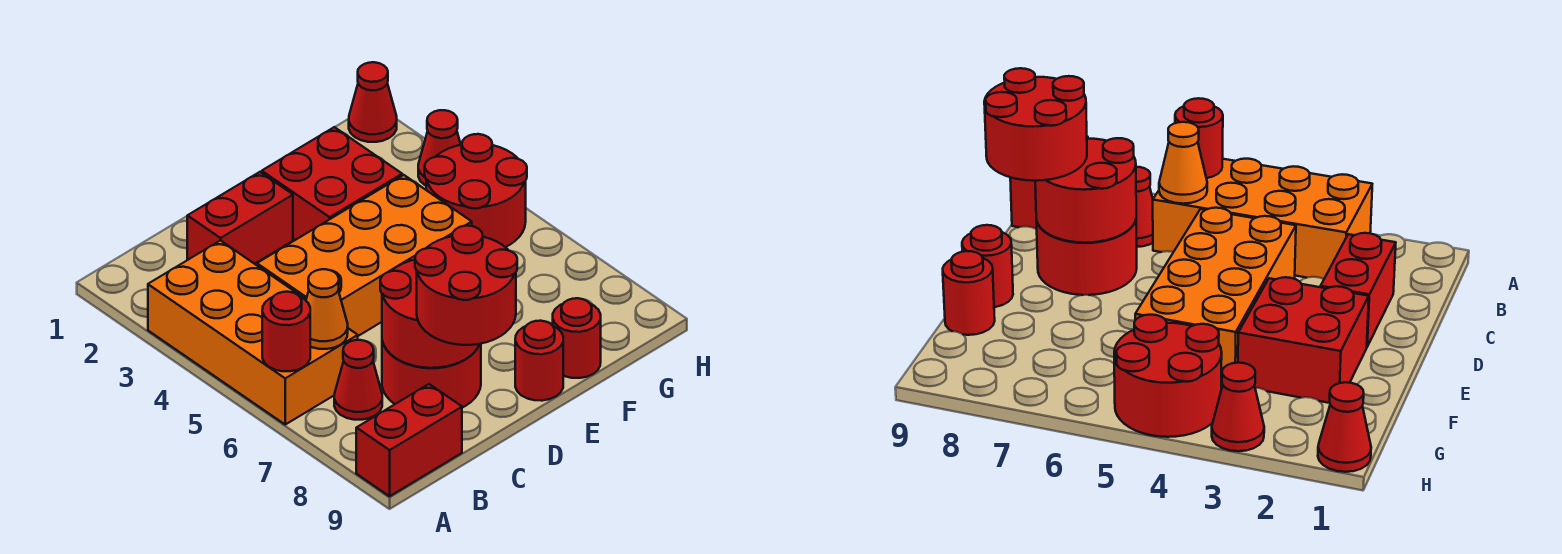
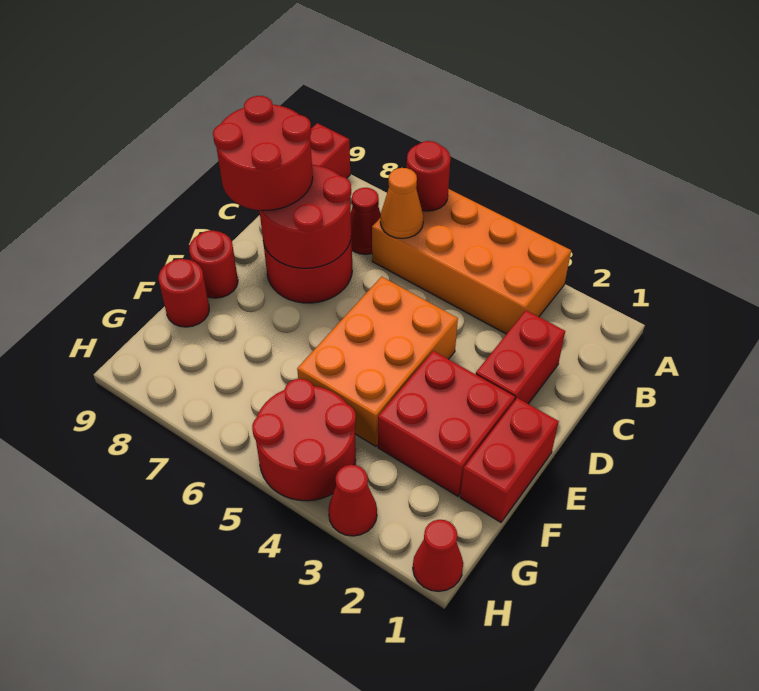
orange 2x4 brick [257,175,472,336] -> orange 2x3 brick [297,277,458,446]
none -> red 1x2 brick [460,398,559,522]

